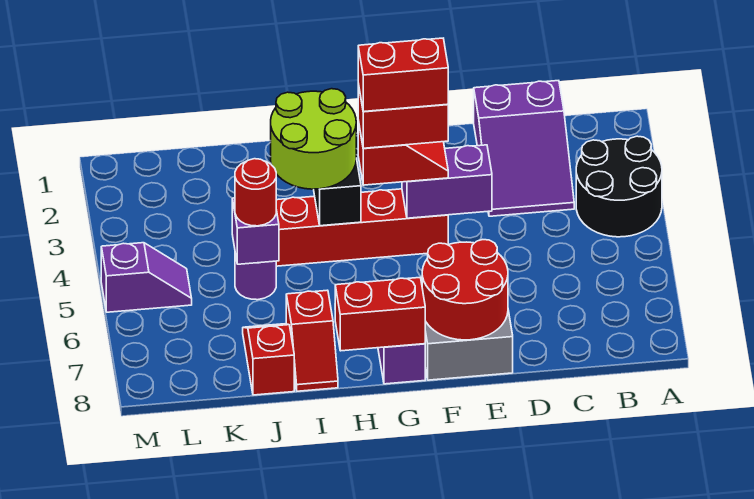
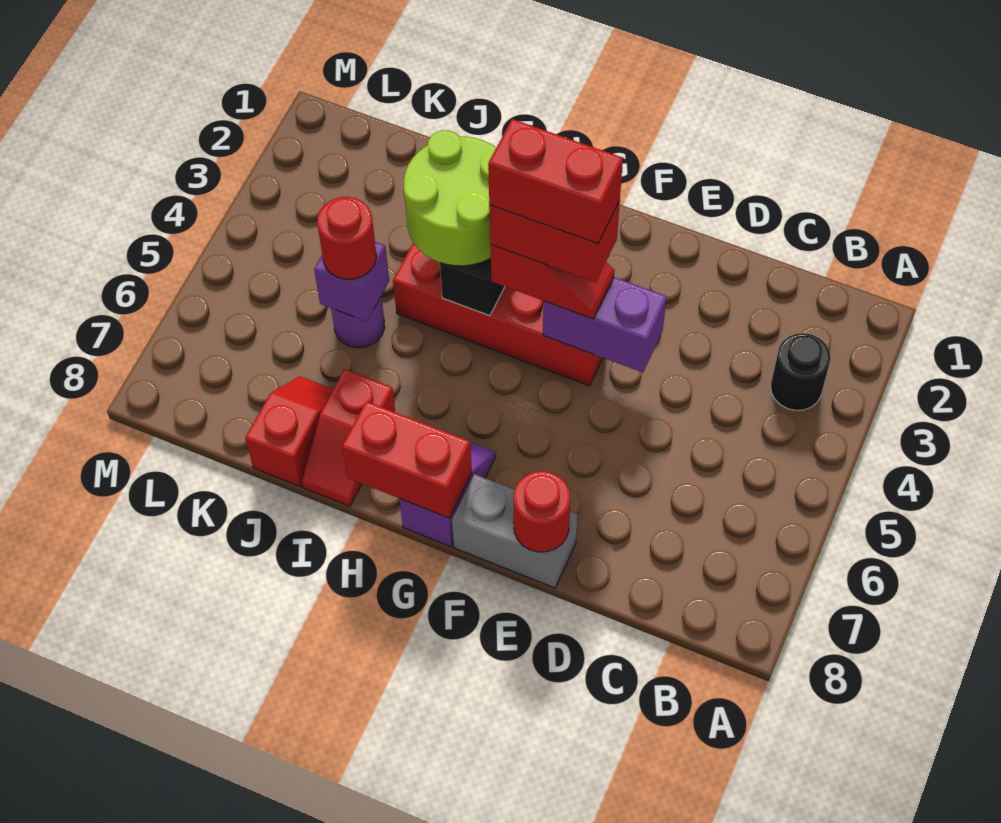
black 2x2 round brick [576,136,662,237] -> black 1x1 round brick [771,333,831,410]
purple 2x3 slope [474,81,574,216] -> none
red 2x2 round brick [422,240,508,340] -> red 1x1 round brick [514,471,570,552]
purple 1x2 slope [101,243,192,312] -> none

